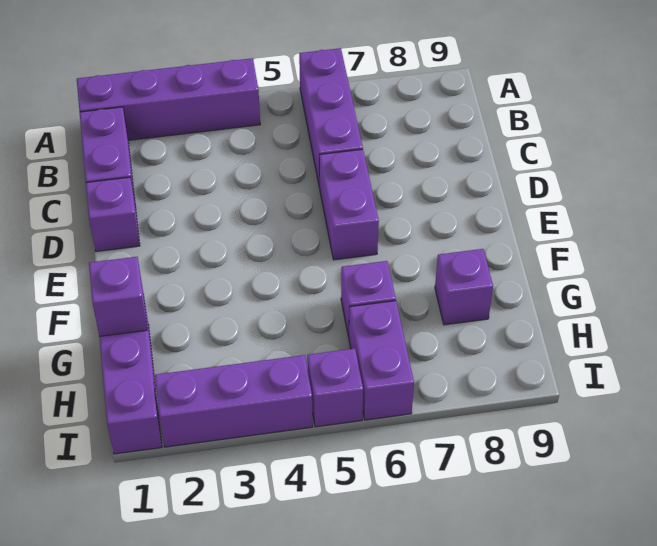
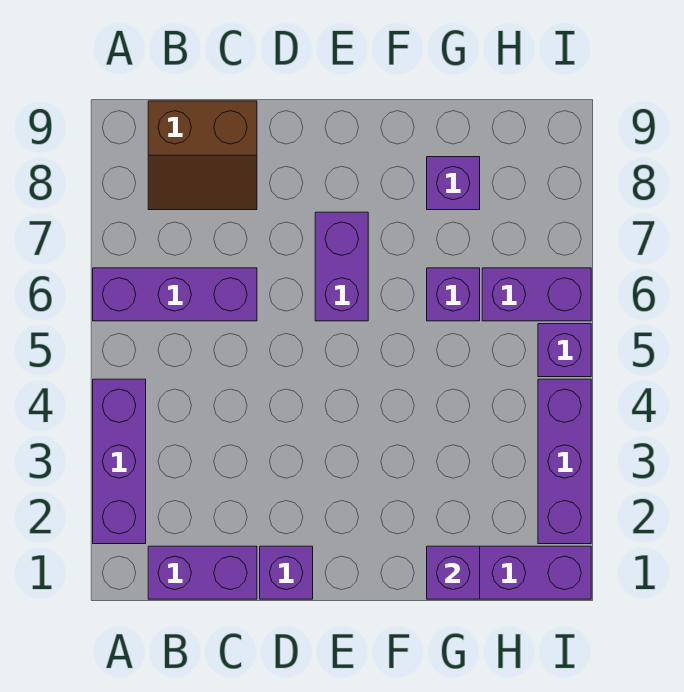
purple 1x4 brick [77,58,260,140] -> purple 1x3 brick [93,379,146,544]
none -> brown 2x2 slope [148,101,257,210]
purple 1x2 brick [319,149,379,260] -> purple 1x2 brick turned to [315,212,368,321]

